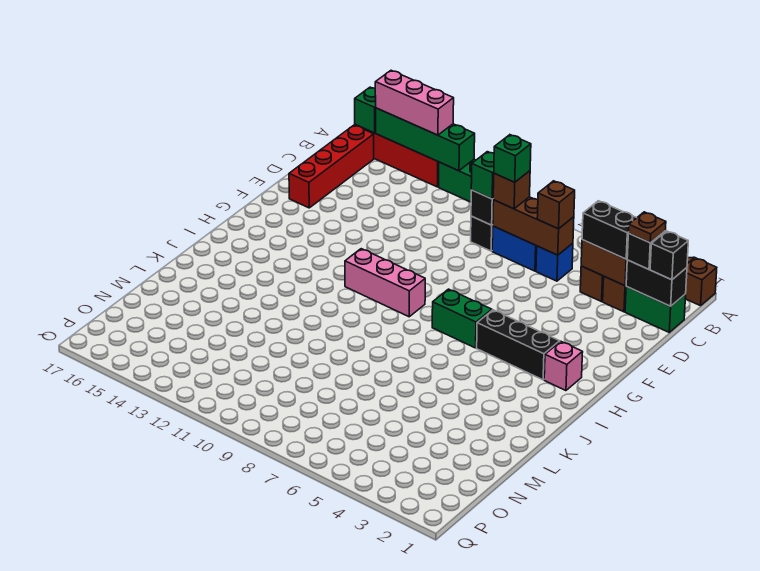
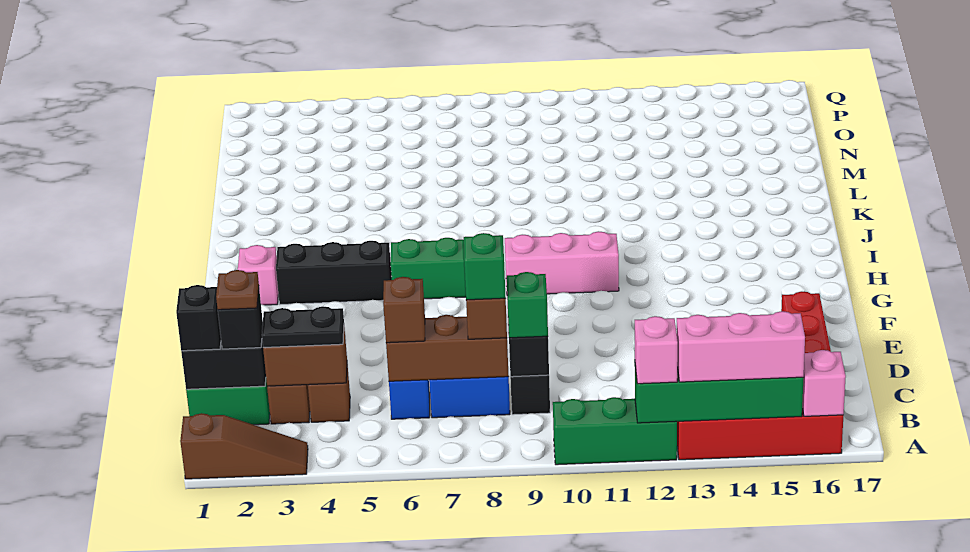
none -> pink 1x1 brick [635,316,678,384]
green 1x1 brick [355,87,376,133] -> pink 1x1 brick [802,350,846,416]
black 1x2 brick [582,201,636,259] -> black 1x2 plate [262,306,344,347]

